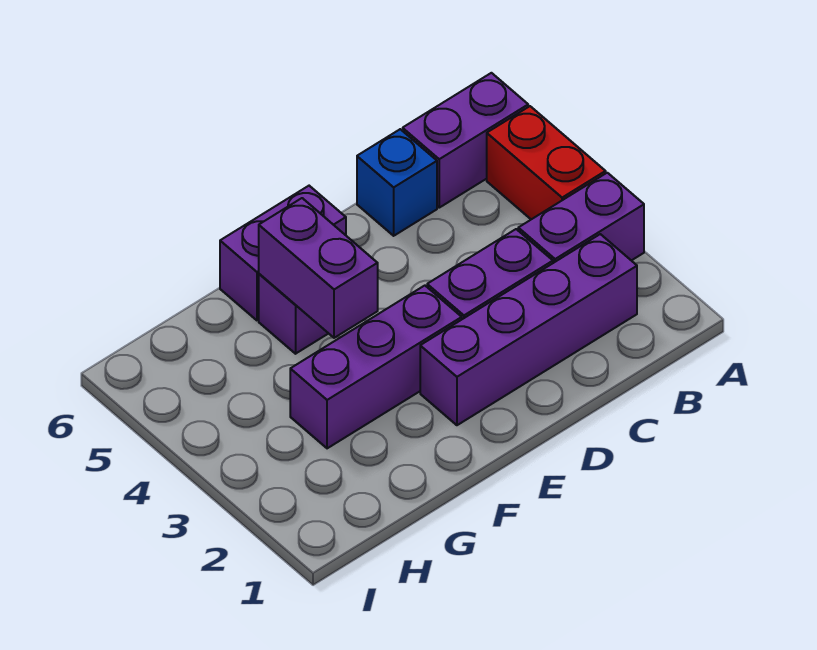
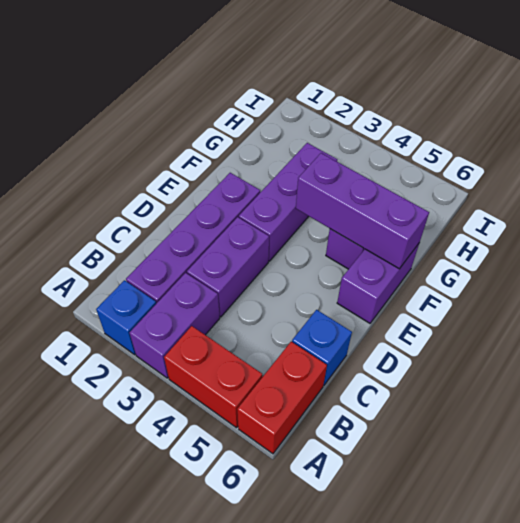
none -> blue 1x1 brick [96,280,156,355]
purple 1x2 brick [403,73,528,208] -> red 1x2 brick [237,342,327,454]
purple 1x2 brick [259,198,378,338] -> purple 1x3 brick [296,153,429,269]

